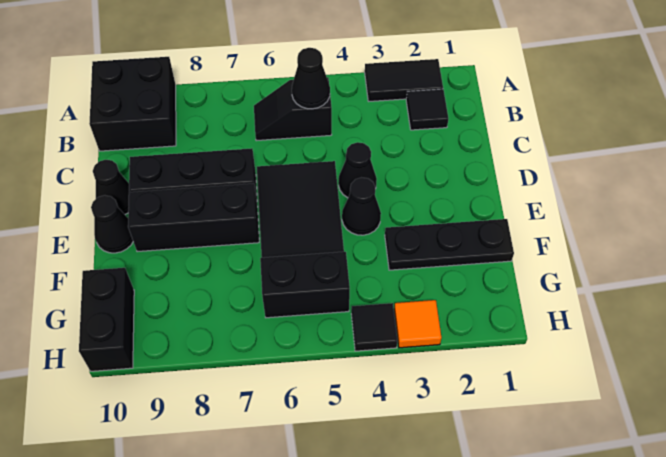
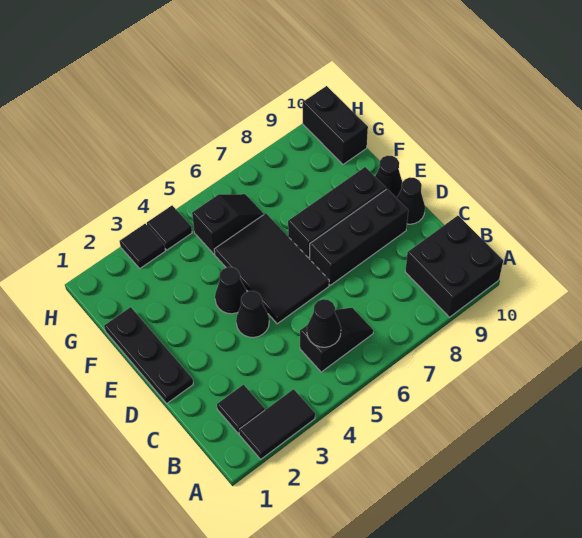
black 1x3 plate [385,219,514,270] -> black 1x3 plate turned to [104,307,193,403]
black 1x2 brick [260,252,350,318] -> black 1x2 slope [192,194,264,254]
orange 1x1 tile [394,300,442,348] -> black 1x1 tile [120,224,165,268]

